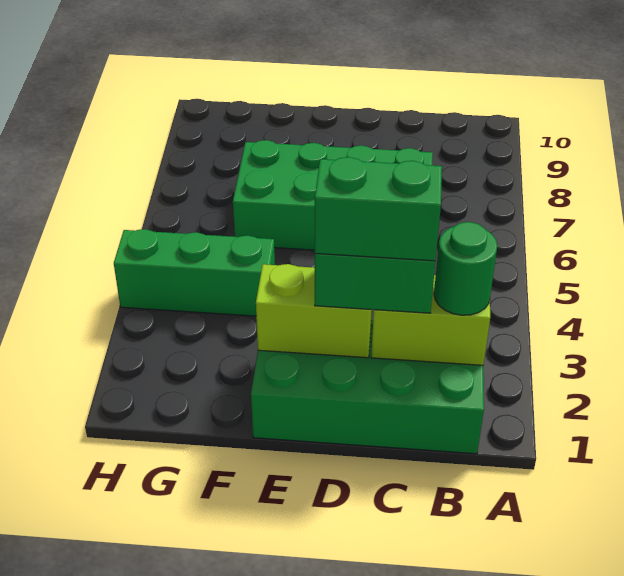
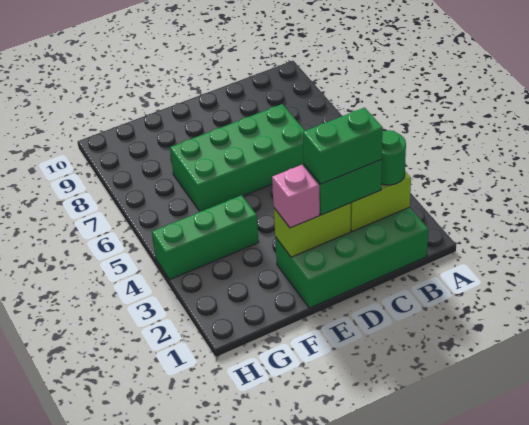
none -> pink 1x1 brick [272,165,320,228]

